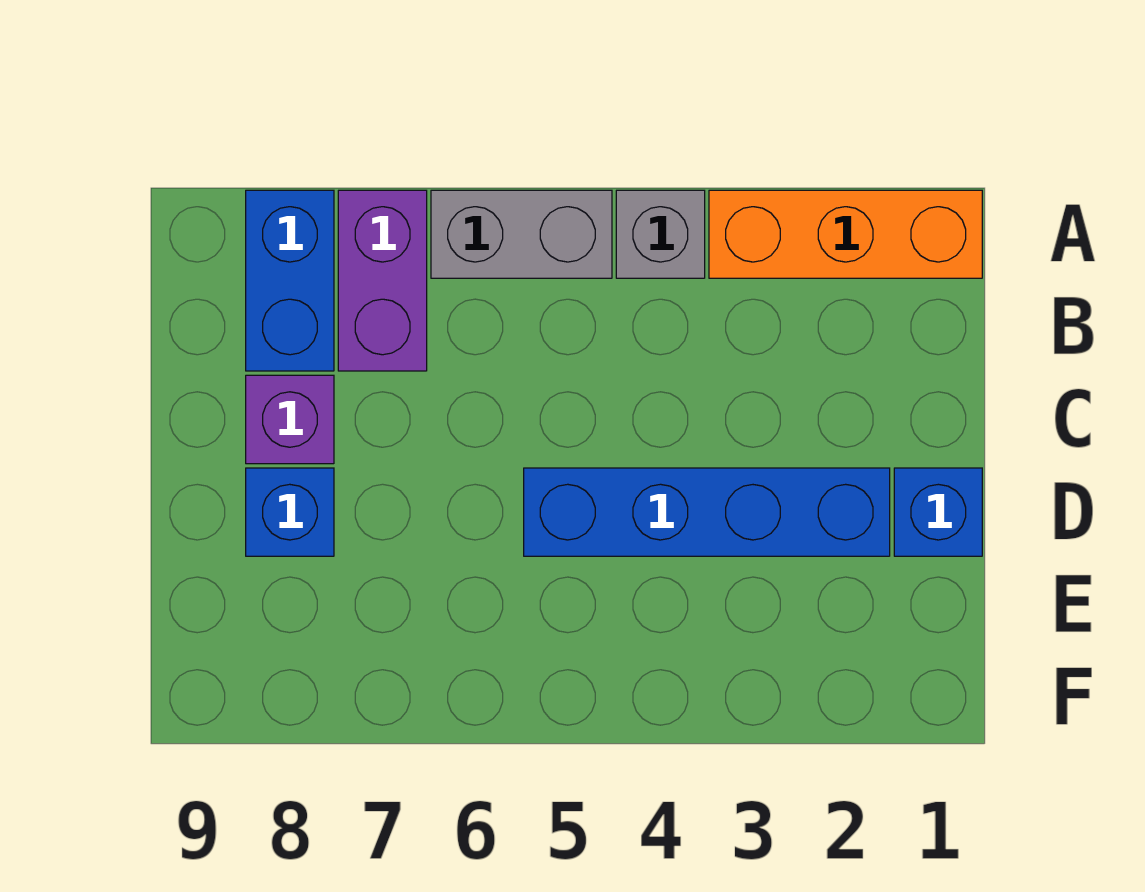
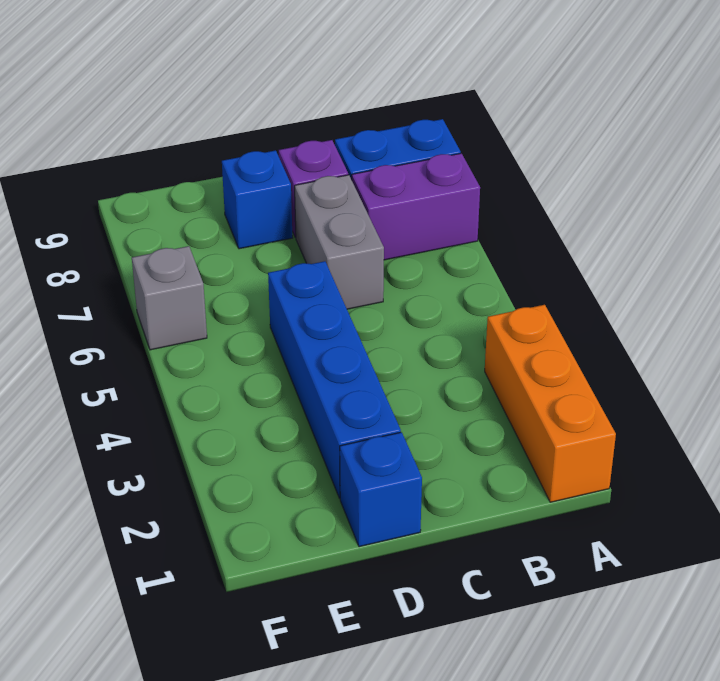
grey 1x1 brick [616,190,705,278] -> grey 1x1 brick moved to [132,246,207,350]
grey 1x2 brick [431,190,612,278] -> grey 1x2 brick moved to [295,175,384,309]

